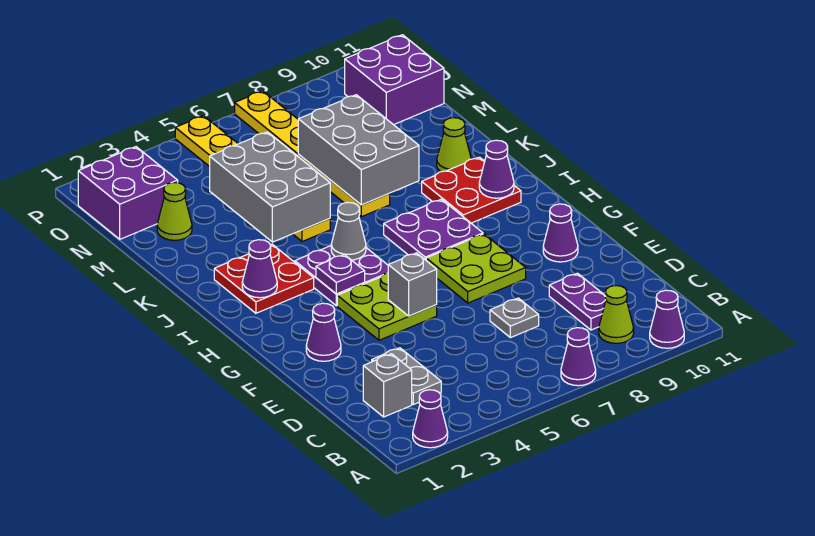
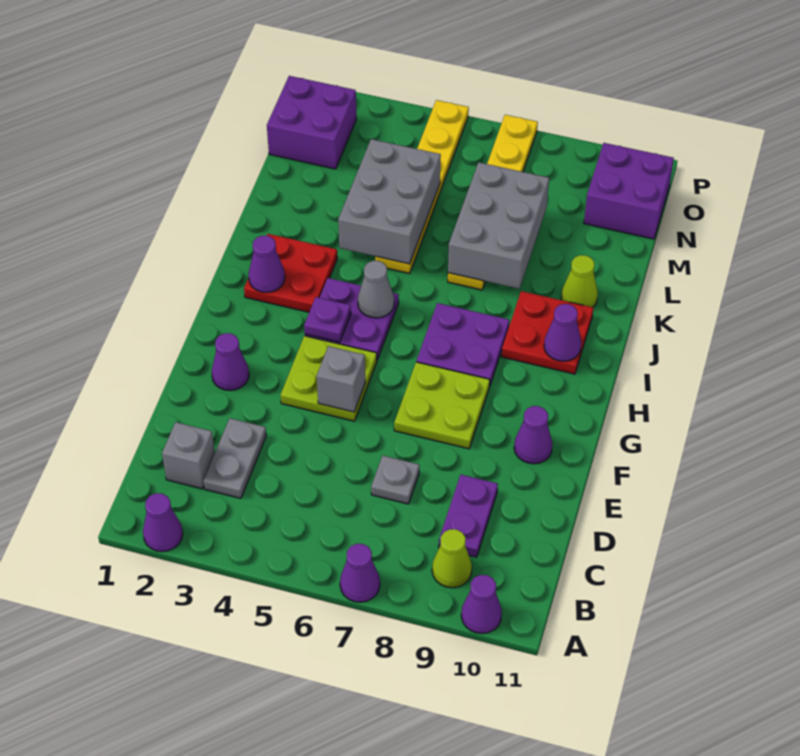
lime 1x1 cone [157,182,192,240] -> none

